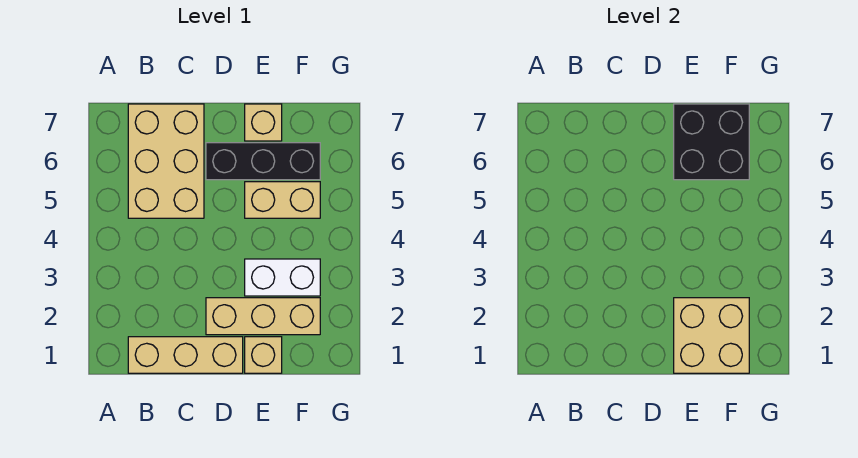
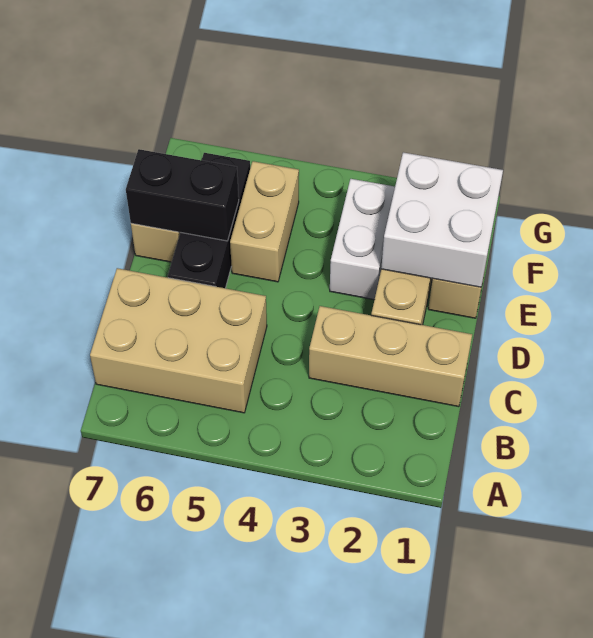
tan 1x3 brick [128,337,243,373] -> tan 1x3 brick turned to [309,306,472,407]
tan 2x2 brick [674,298,749,373] -> white 2x2 brick [381,152,503,287]
black 2x2 brick [674,104,749,180] -> black 1x2 brick [126,149,239,241]

